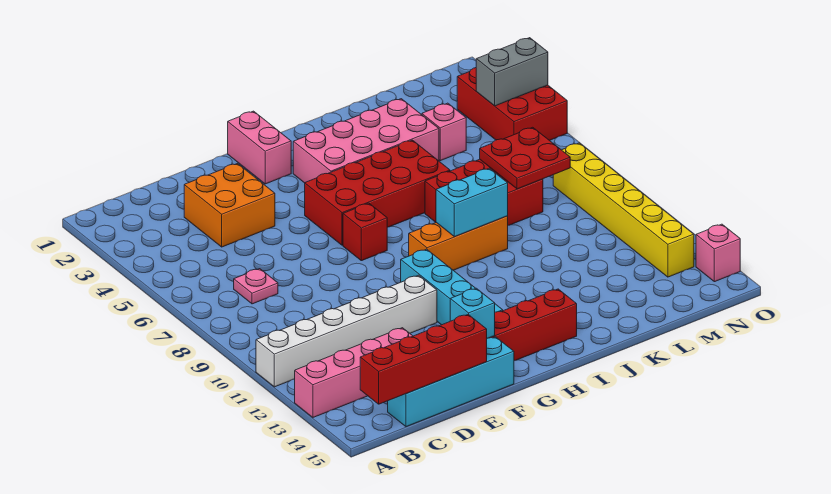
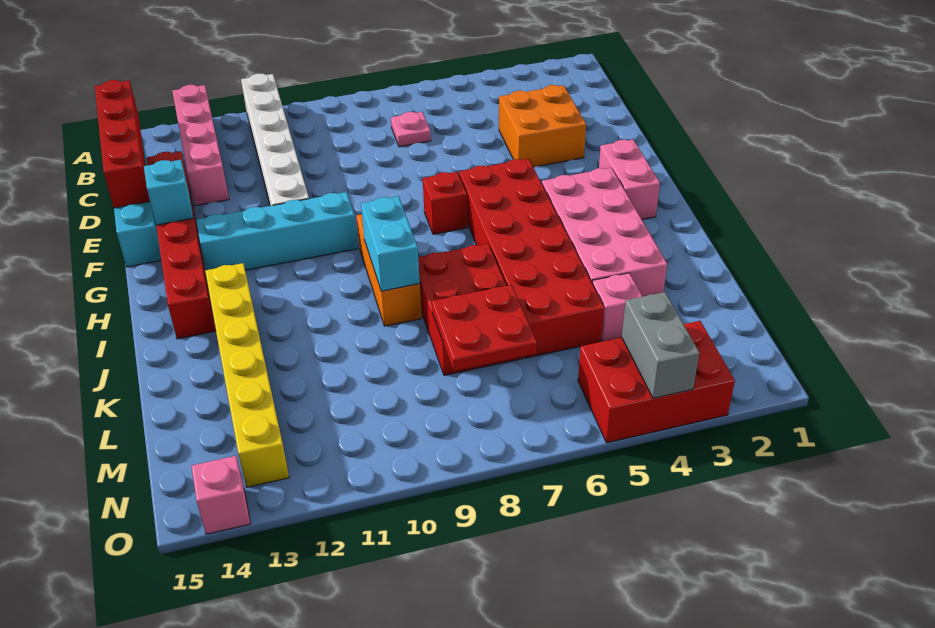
pink 1x2 brick [228,111,291,184] -> pink 1x2 brick turned to [599,140,660,220]
red 2x4 brick [305,140,450,245] -> red 2x6 brick [459,159,604,358]
yellow 1x6 brick [553,143,694,277] -> yellow 1x6 brick turned to [205,263,289,487]

